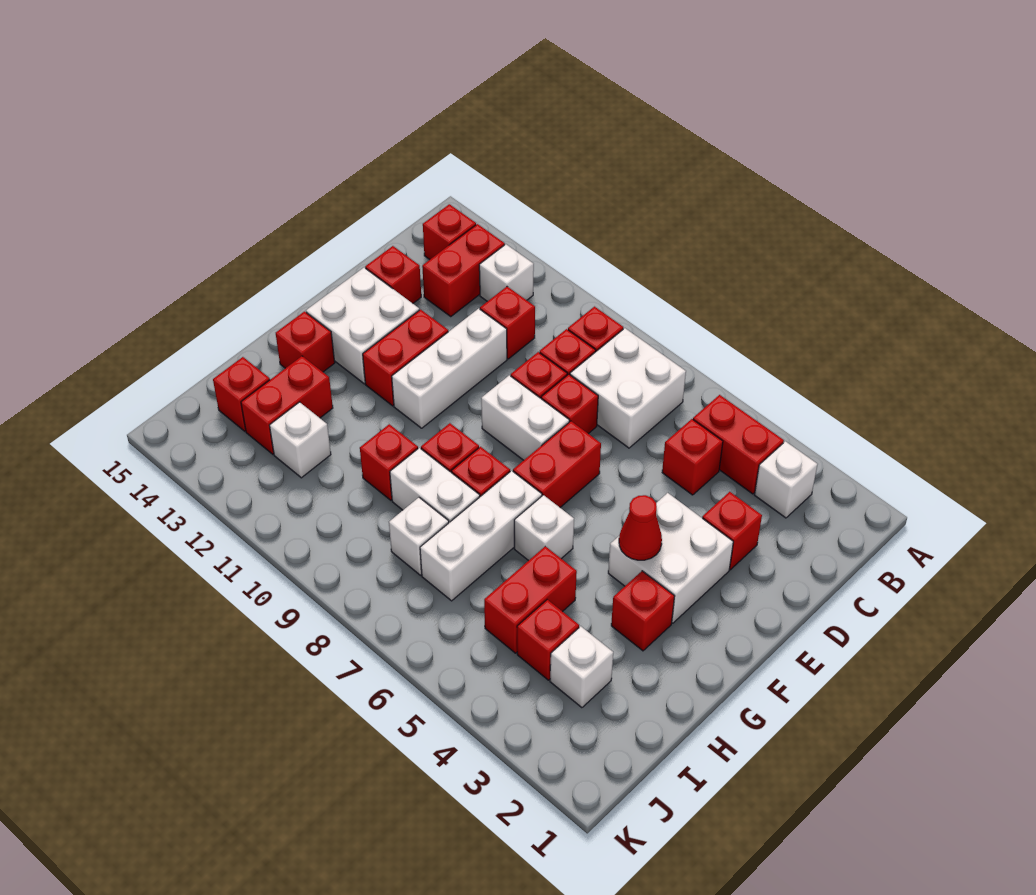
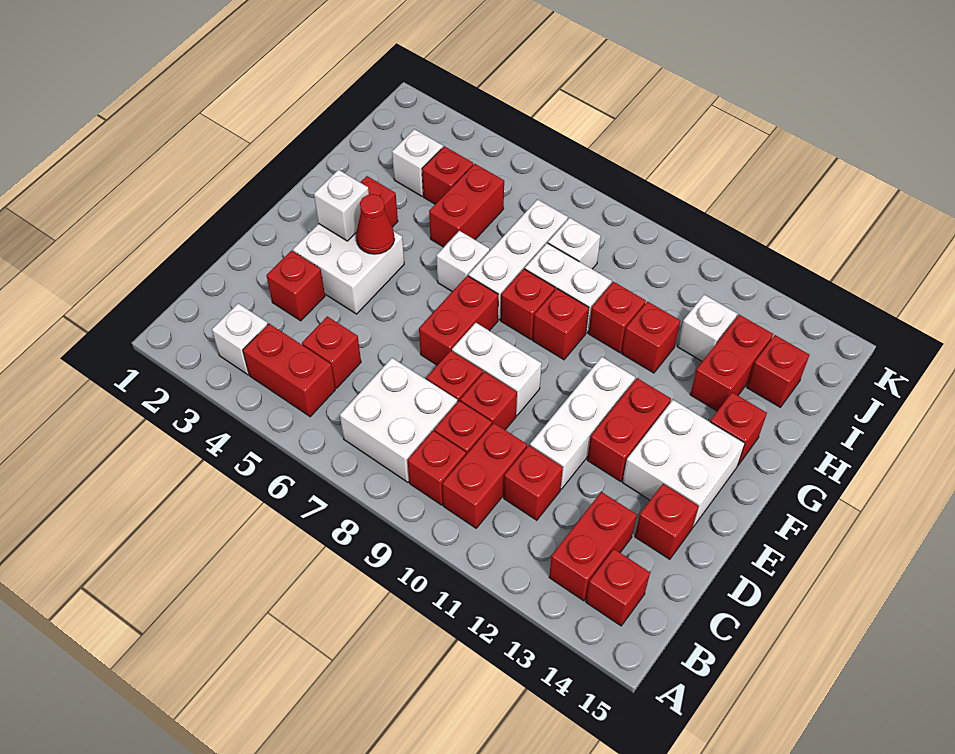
none -> red 1x2 brick [442,423,527,528]
white 1x1 brick [479,244,534,301] -> white 1x1 brick moved to [314,170,369,241]
none -> red 1x1 brick [622,302,680,373]

